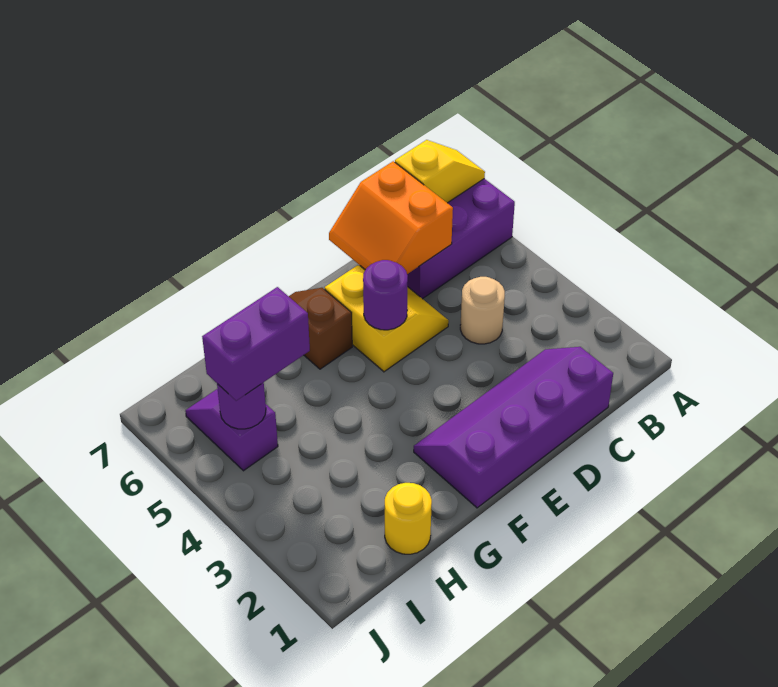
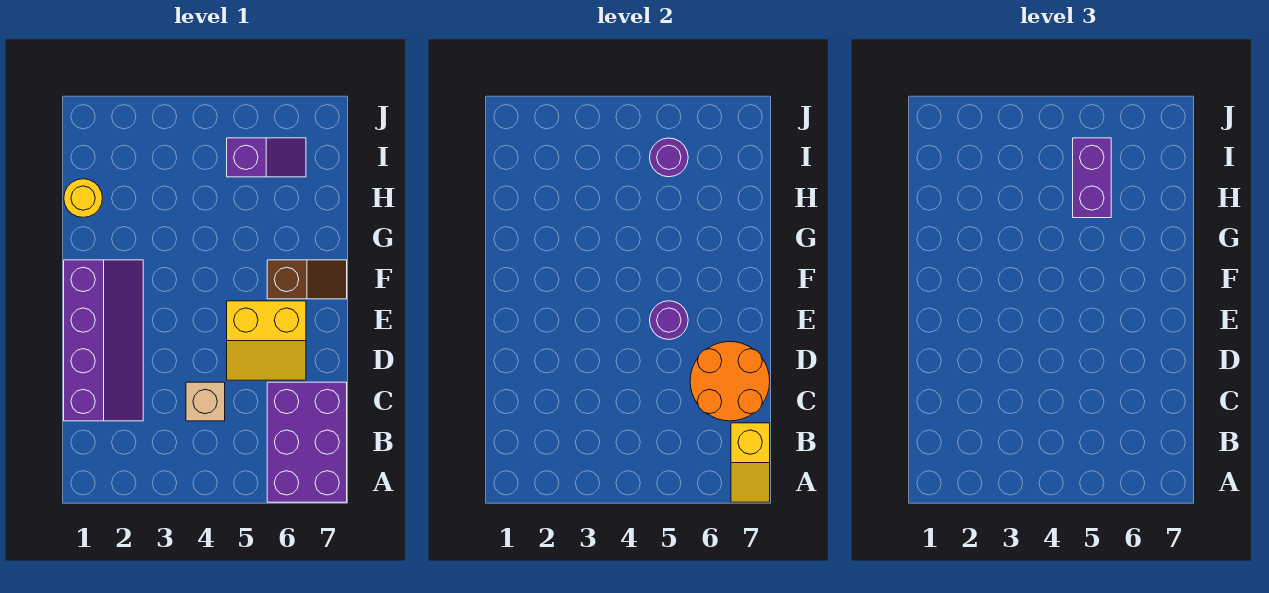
tan 1x1 round brick [460,277,505,344] -> tan 1x1 brick [186,382,225,421]
orange 2x2 slope [329,161,453,274] -> orange 2x2 round brick [690,342,770,421]

